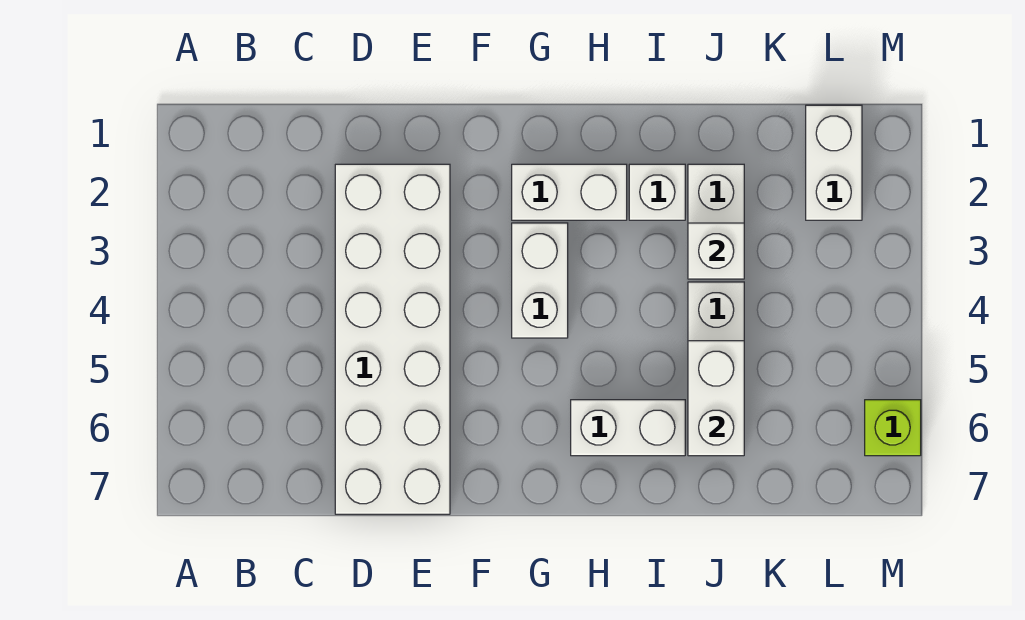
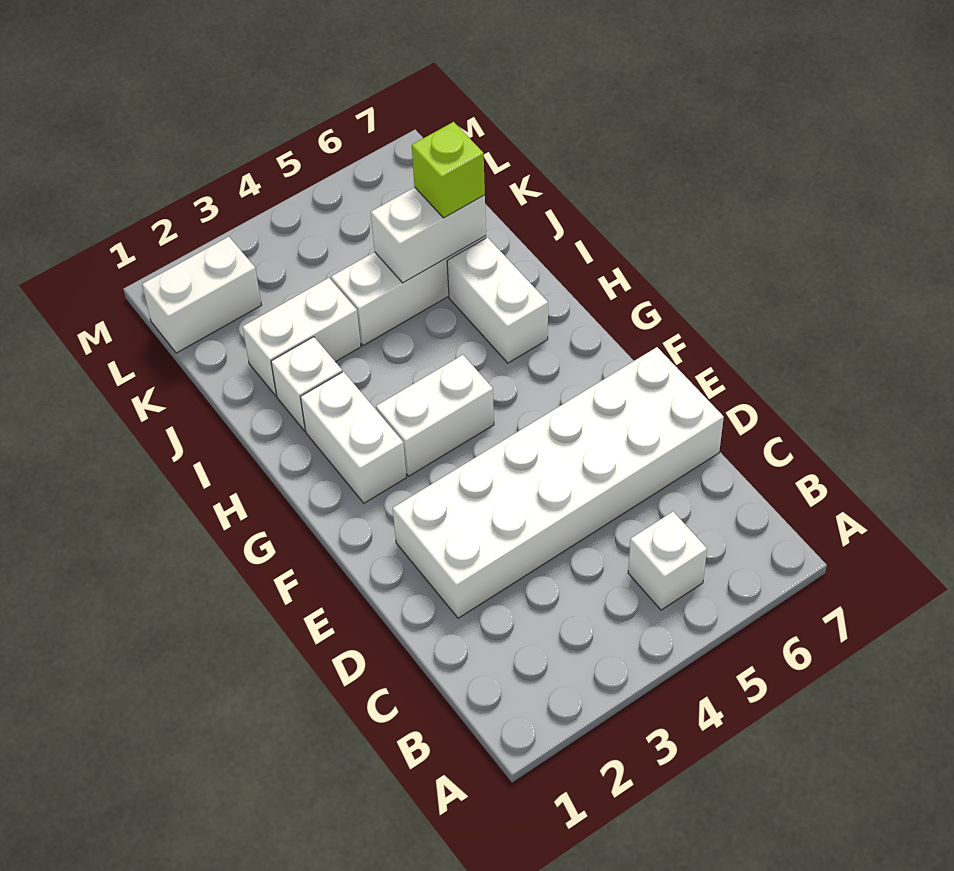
white 1x1 brick [688,223,744,279] -> white 1x1 brick moved to [628,512,707,610]
lime 1x1 brick [865,400,921,456] -> lime 1x1 brick moved to [412,122,485,218]

